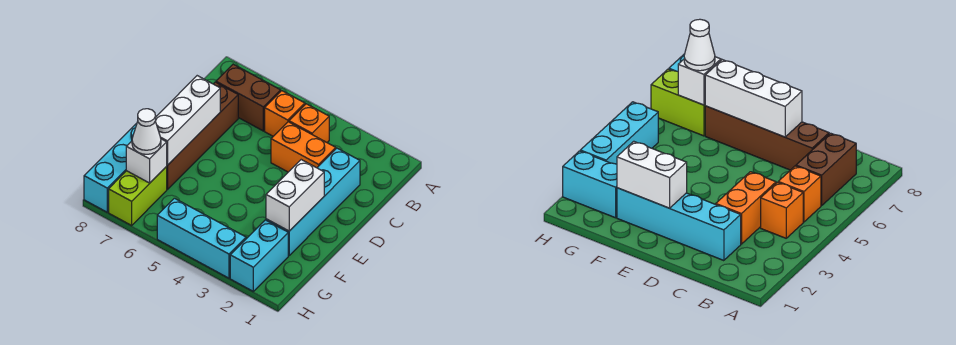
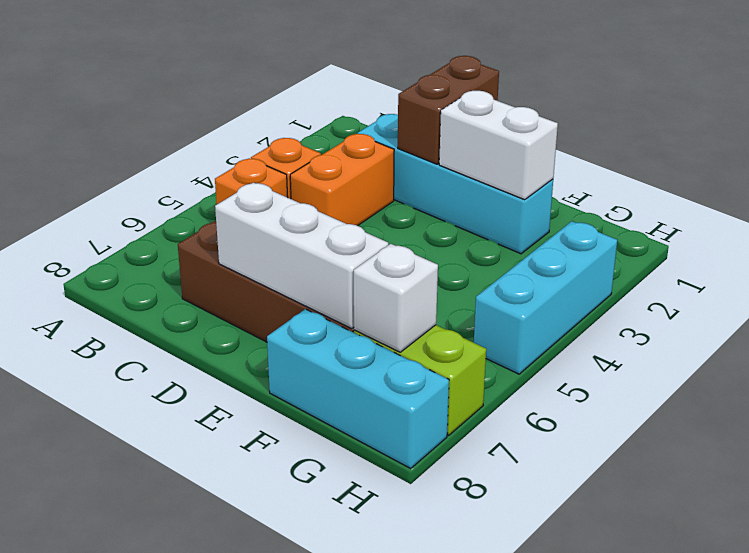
brown 1x2 brick [216,64,281,131] -> brown 1x2 brick moved to [398,56,499,164]
cyan 1x2 brick [230,220,288,291] -> none
white 1x1 cone [132,109,161,154] -> none

